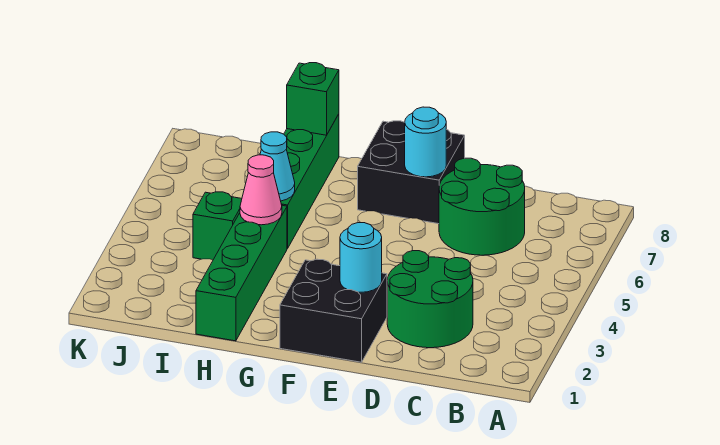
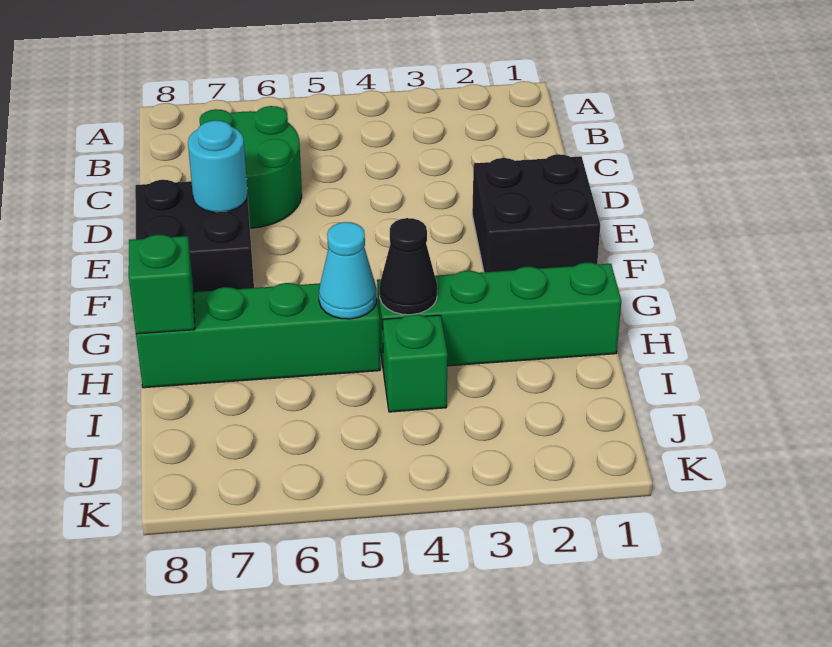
green 2x2 round brick [387,250,473,348] -> none
cyan 1x1 round brick [340,223,382,292] -> none
pink 1x1 cone [240,155,282,225] -> black 1x1 cone [380,218,437,315]

